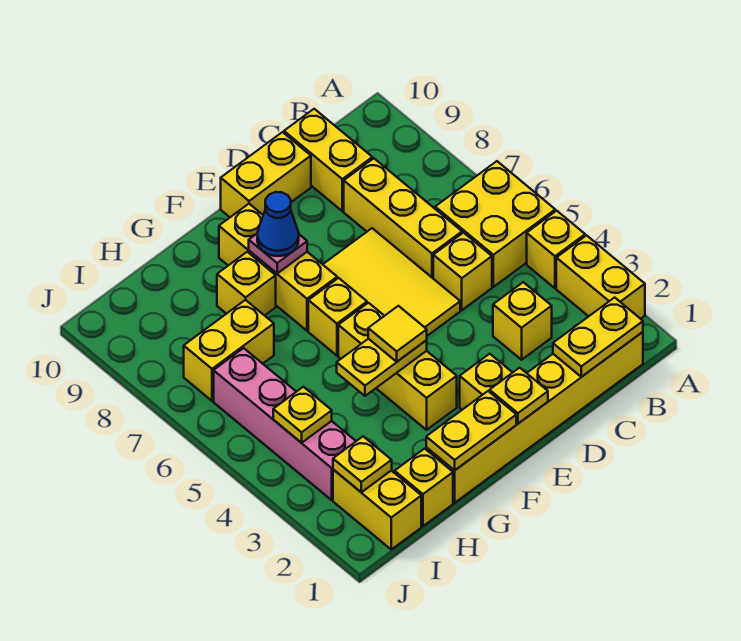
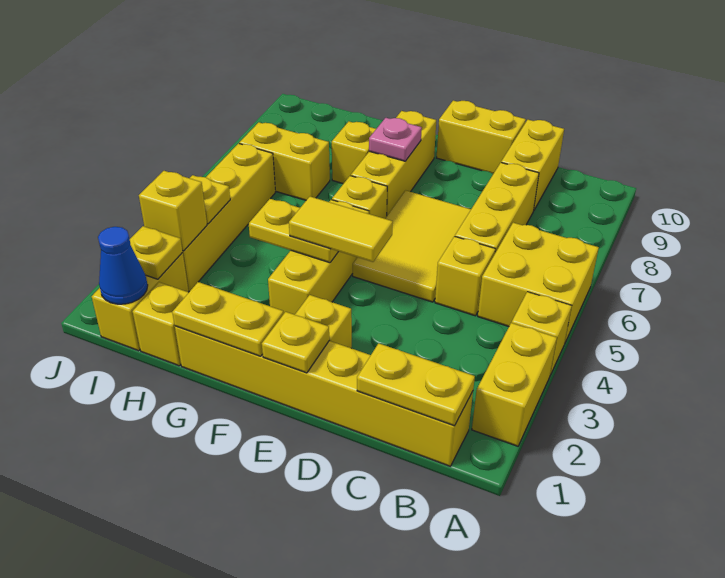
yellow 1x1 brick [493,282,552,360] -> yellow 1x1 brick moved to [139,171,207,251]
yellow 1x1 tile [368,306,427,362] -> yellow 1x2 tile [289,197,393,262]
blue 1x1 cone [257,192,299,256] -> blue 1x1 cone moved to [98,227,148,304]
pink 1x4 brick [214,348,356,500] -> yellow 1x4 brick [182,143,275,292]

